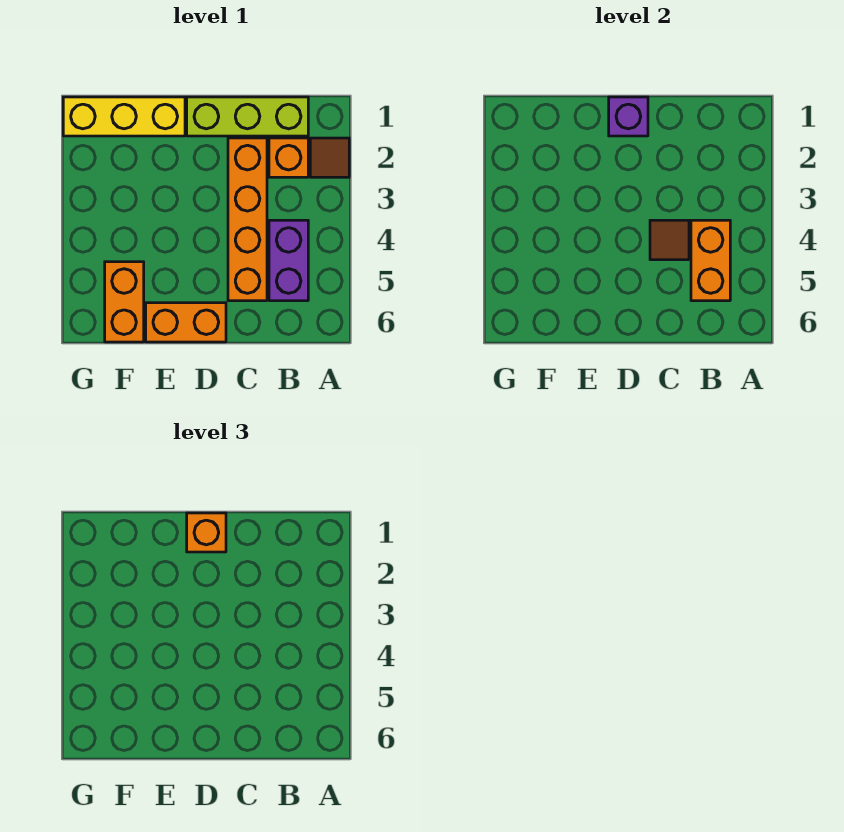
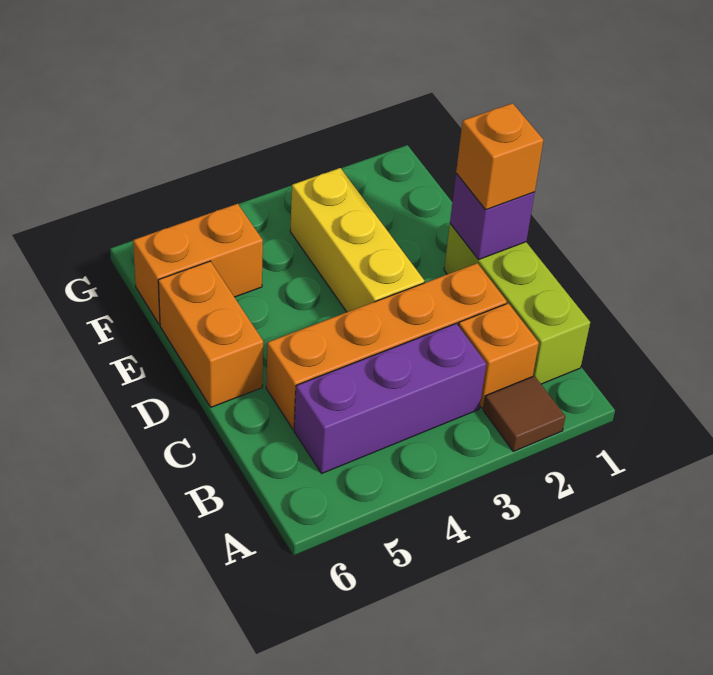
purple 1x2 brick [269,220,308,301] -> purple 1x3 brick [294,324,486,473]
orange 1x2 brick [691,220,730,301] -> none
brown 1x1 tile [650,220,689,260] -> none
yellow 1x3 brick [63,97,185,136] -> yellow 1x3 brick moved to [290,168,424,312]

